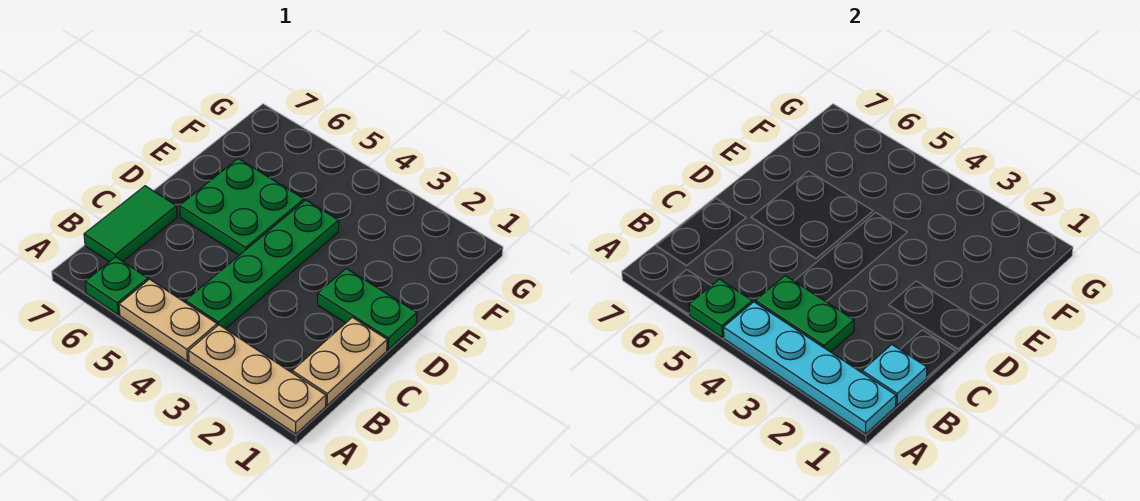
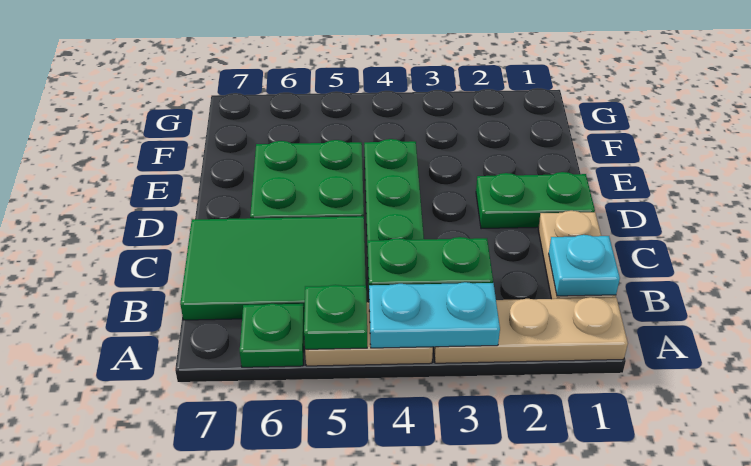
cyan 1x4 plate [724,302,896,434] -> cyan 1x2 plate [369,282,500,348]
green 1x2 tile [84,186,177,262] -> green 2x3 tile [180,216,366,320]

